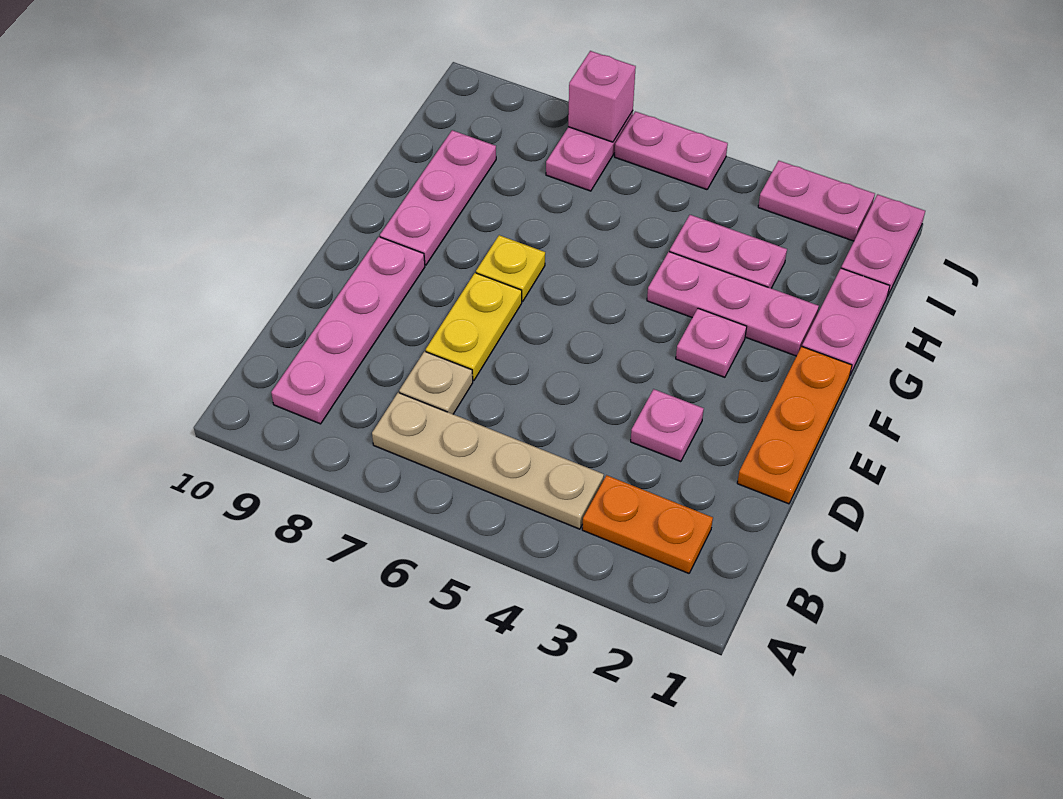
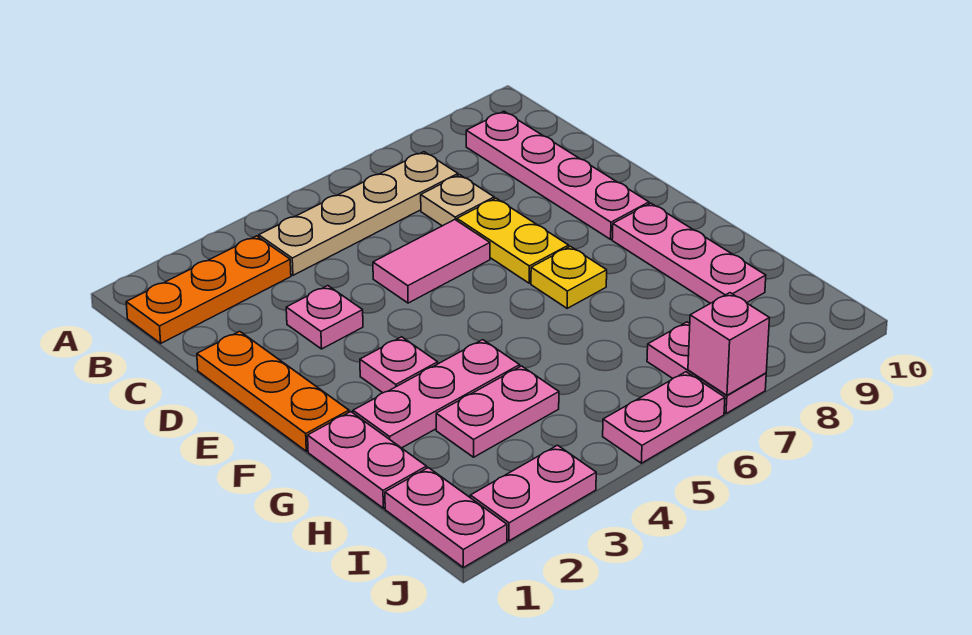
orange 1x2 plate [582,475,713,573] -> orange 1x3 plate [126,236,291,343]
none -> pink 1x2 tile [373,220,490,303]

